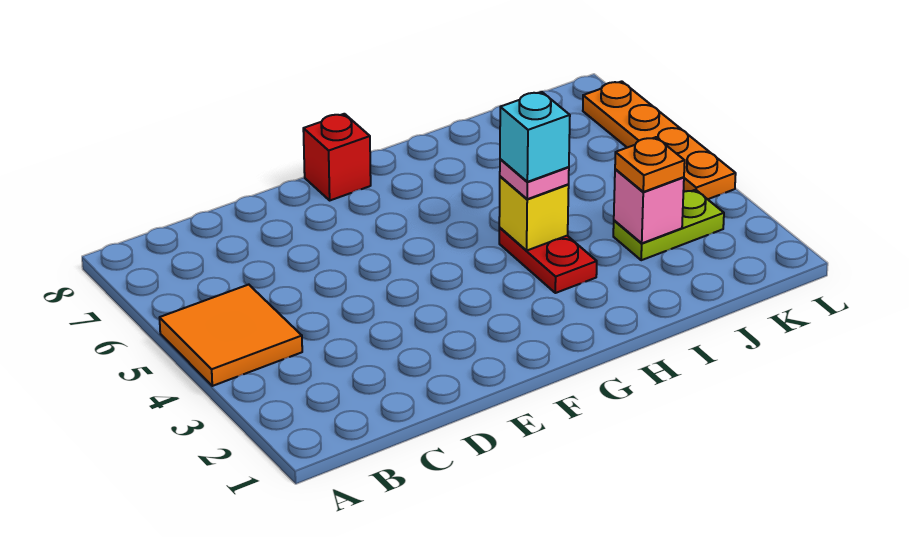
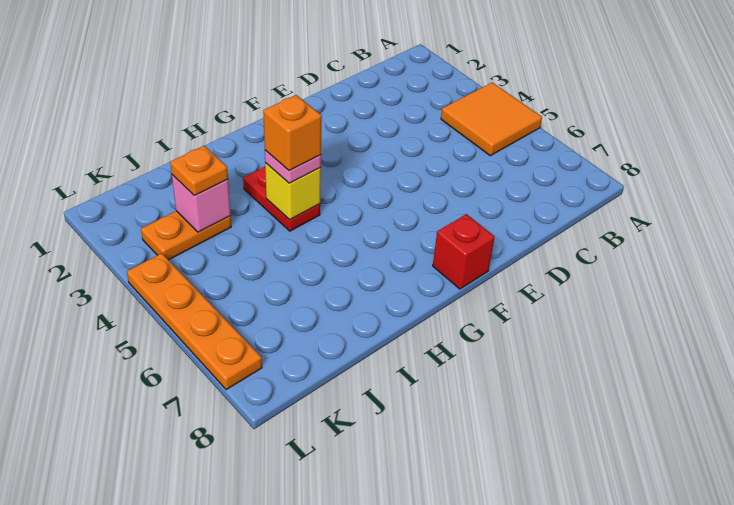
cyan 1x1 brick [500,92,570,182] -> orange 1x1 brick [263,95,322,171]
lime 1x2 plate [613,190,724,260] -> orange 1x2 plate [141,211,231,260]

